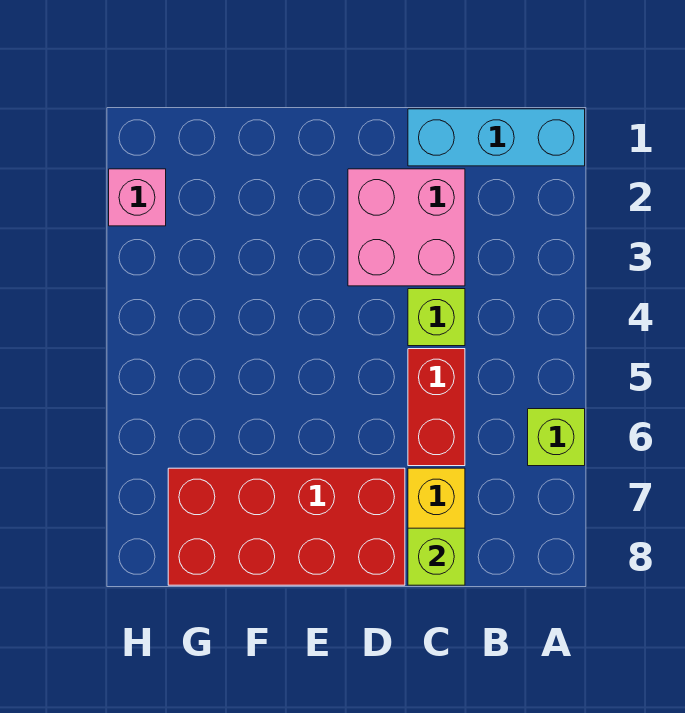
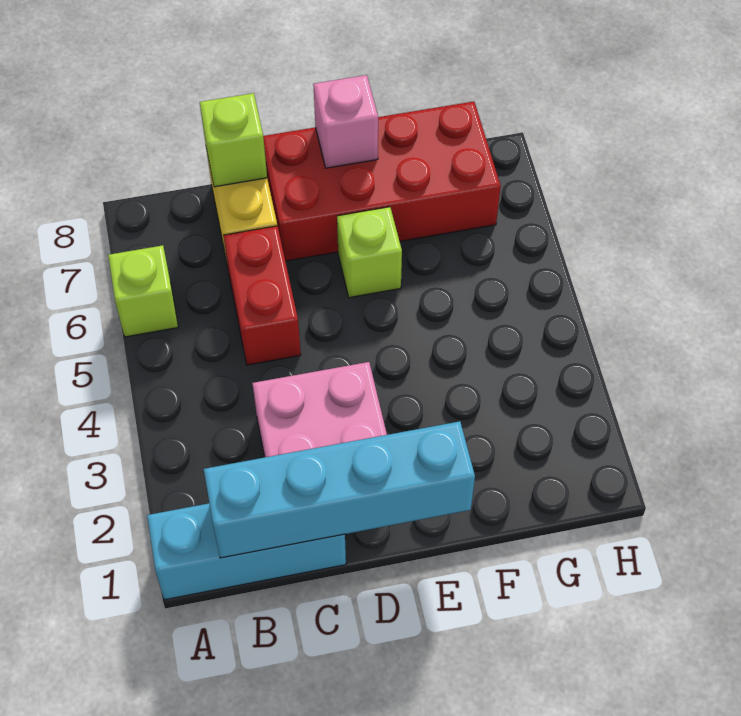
none -> cyan 1x4 brick [204,421,475,558]
lime 1x1 brick [408,289,465,346] -> lime 1x1 brick moved to [337,207,402,298]
pink 1x1 brick [109,169,166,226] -> pink 1x1 brick moved to [313,75,378,168]

